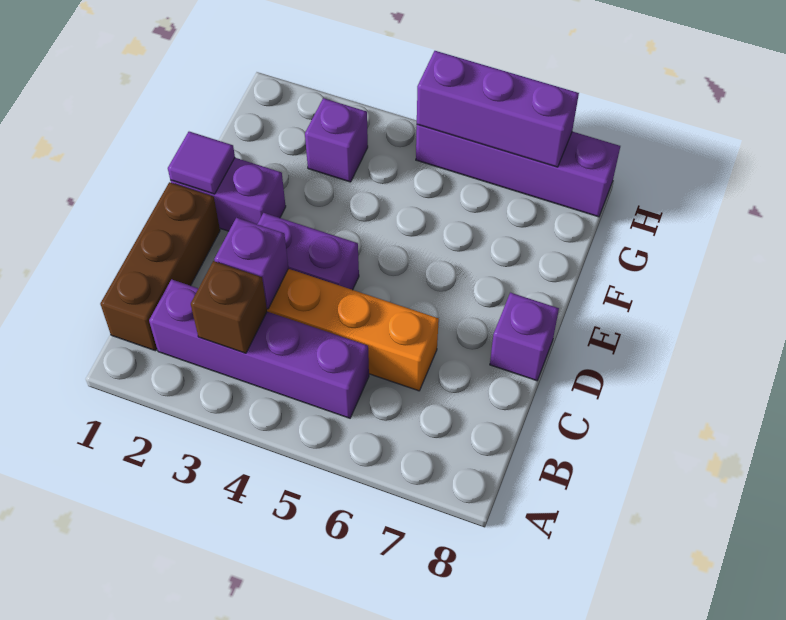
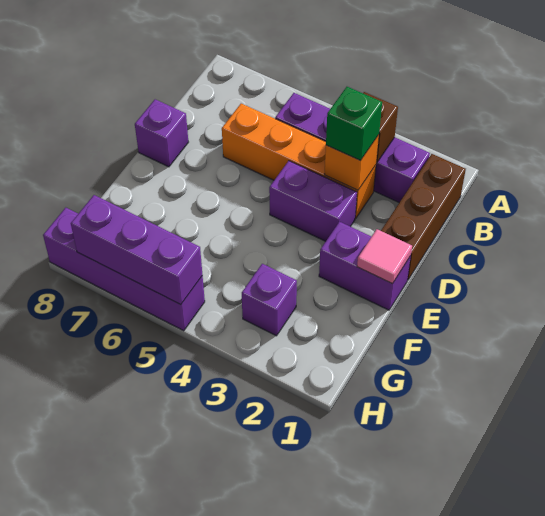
purple 1x1 brick [214,218,288,309] -> orange 1x1 brick [324,135,379,190]
none -> green 1x1 brick [326,87,382,161]
purple 1x1 tile [168,132,235,194] -> pink 1x1 tile [357,229,412,284]

